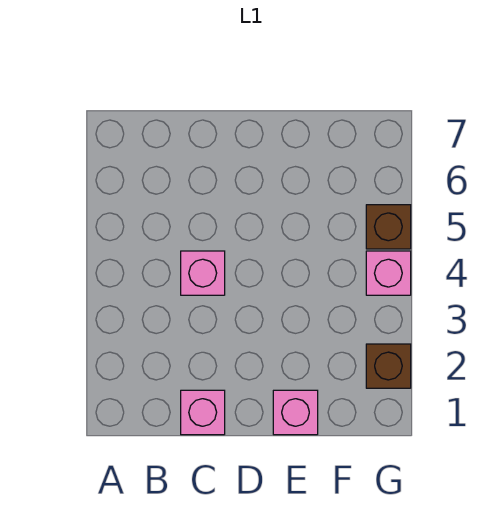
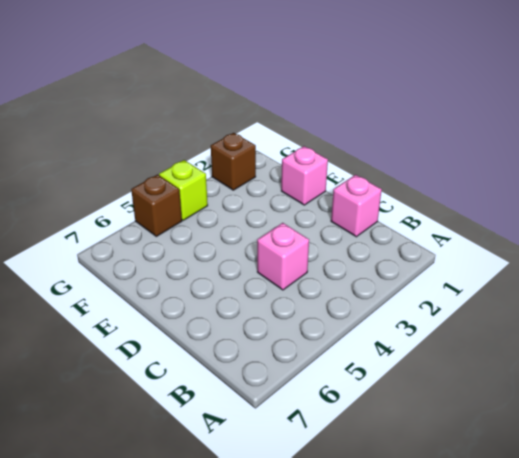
pink 1x1 brick [366,251,411,295] -> lime 1x1 brick [159,160,208,220]

